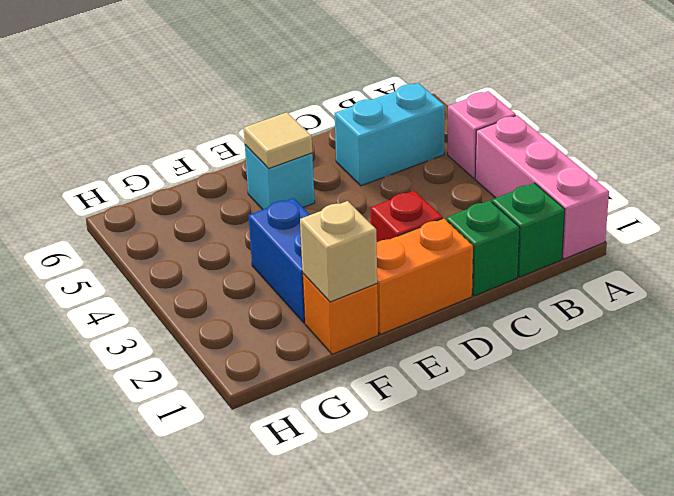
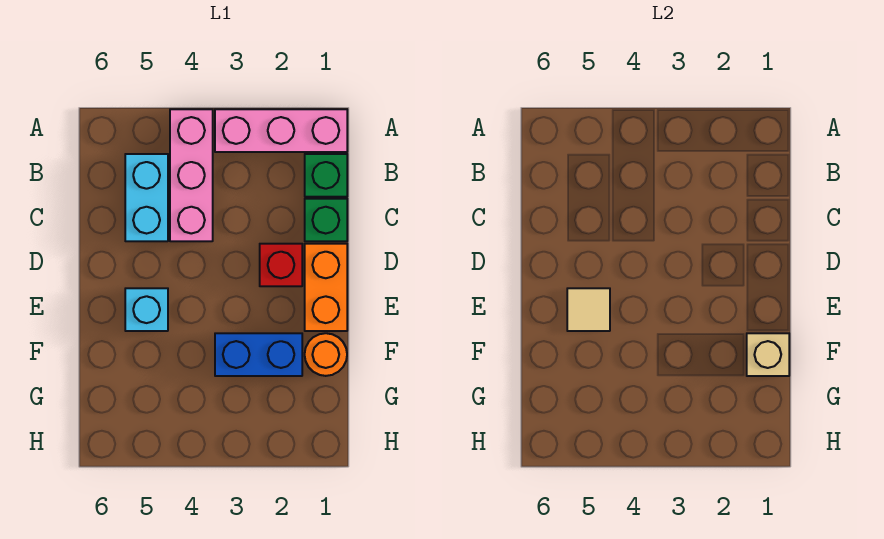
pink 1x1 brick [448,91,516,179] -> pink 1x3 brick [170,109,213,241]
orange 1x1 brick [303,274,378,354] -> orange 1x1 round brick [305,333,347,376]

